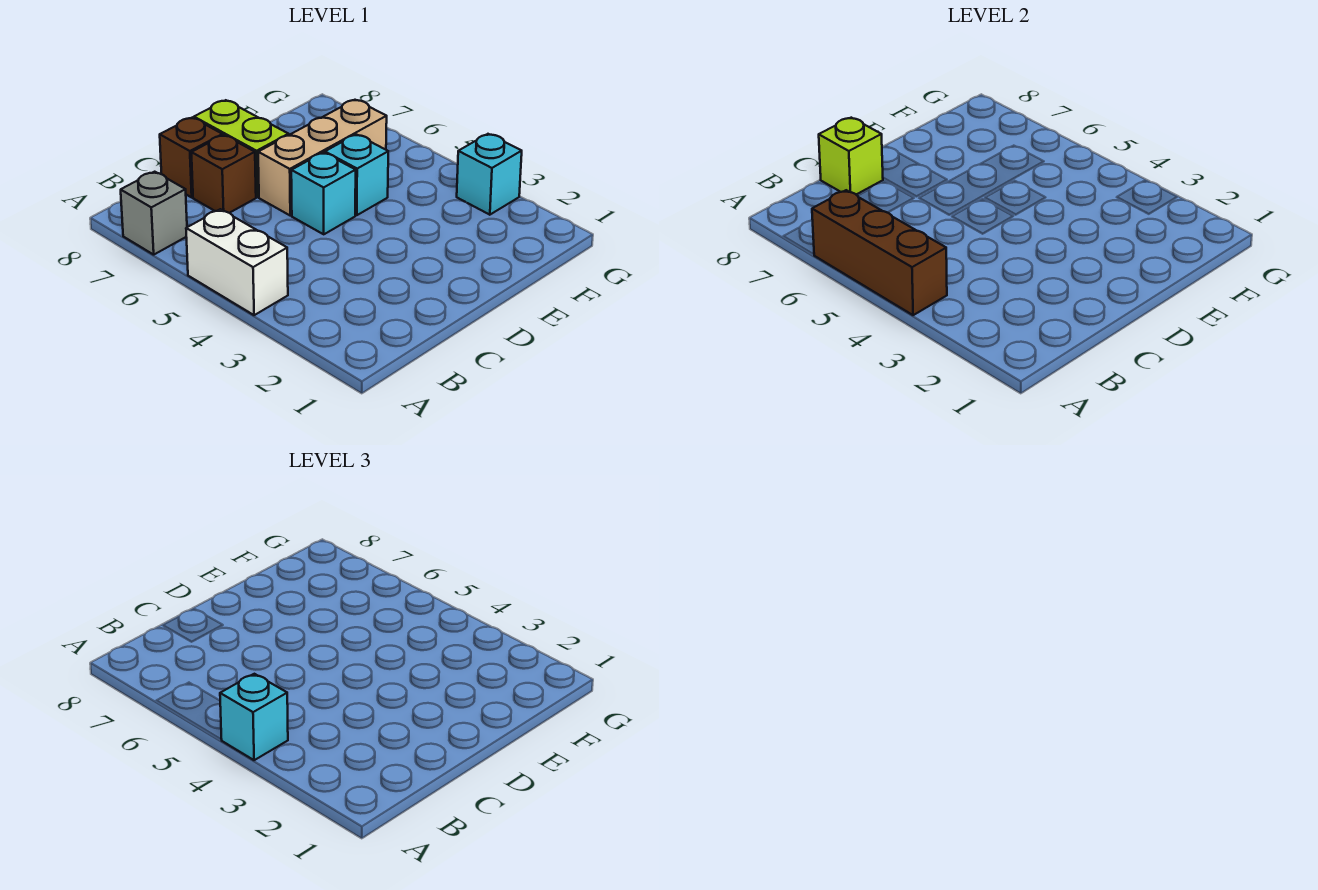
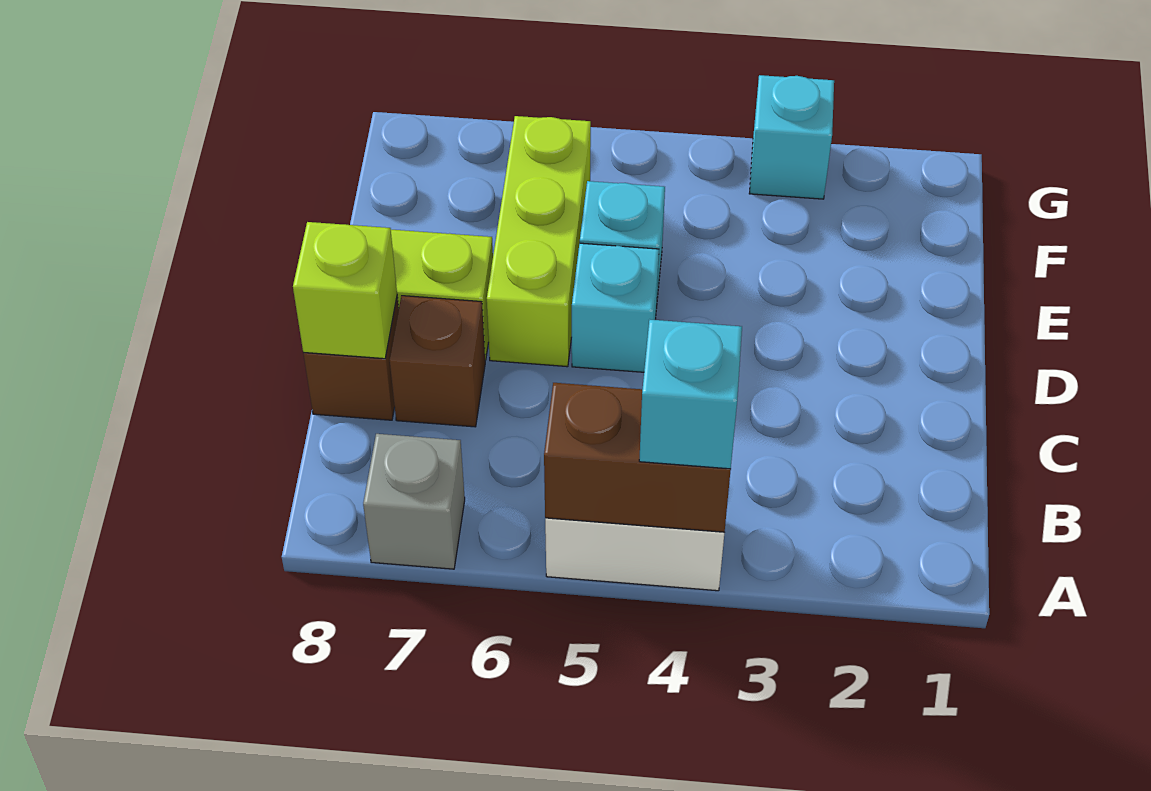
brown 1x3 brick [812,190,947,315] -> brown 1x2 brick [544,383,731,532]
tan 1x3 brick [258,100,387,215] -> lime 1x3 brick [487,116,591,367]

